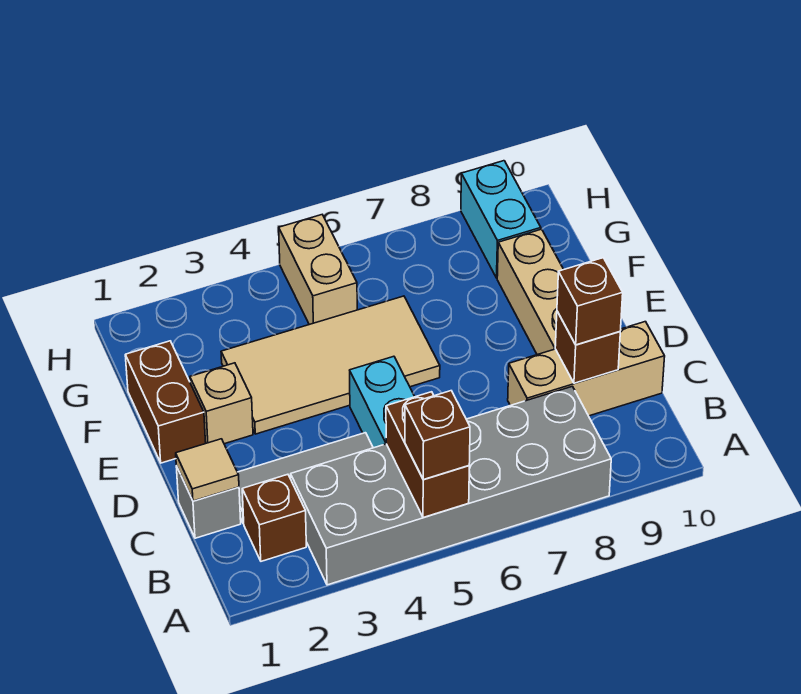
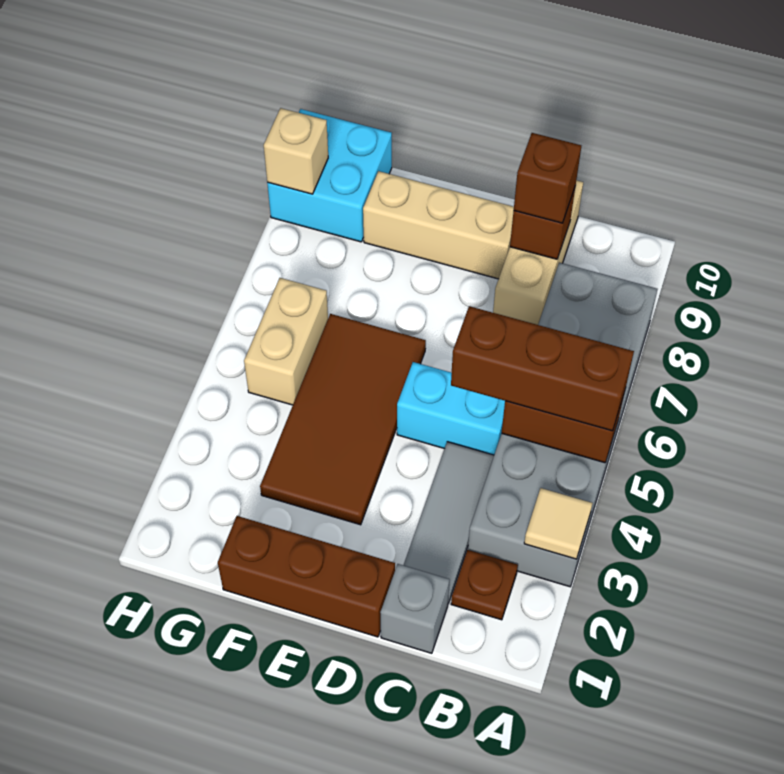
brown 1x1 brick [405,391,470,480] -> brown 1x3 brick [451,306,634,431]
brown 1x1 brick [242,474,306,561] -> brown 1x1 plate [451,550,518,620]
tan 1x1 tile [176,439,239,501] -> tan 1x1 tile moved to [524,488,592,559]
brown 1x2 brick [125,341,206,463] -> brown 1x3 brick [218,516,395,637]
tan 1x1 brick [190,363,253,444] -> tan 1x1 brick moved to [264,108,328,194]
tan 2x4 tile [221,296,440,434] -> brown 2x4 tile [260,314,426,525]
tan 1x2 brick [279,215,357,325] -> tan 1x2 brick turned to [244,278,328,405]
cyan 1x2 brick [461,161,541,278] -> cyan 2x2 brick [267,109,392,242]

